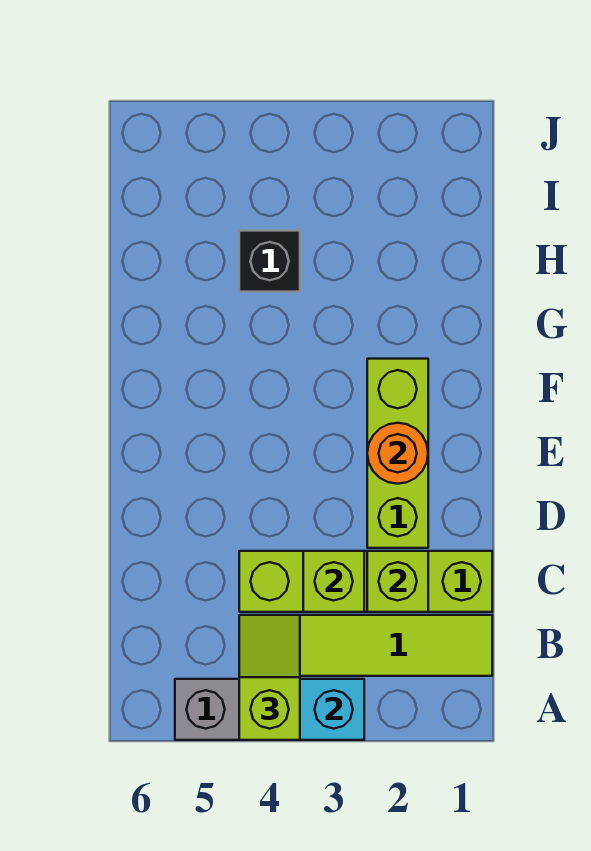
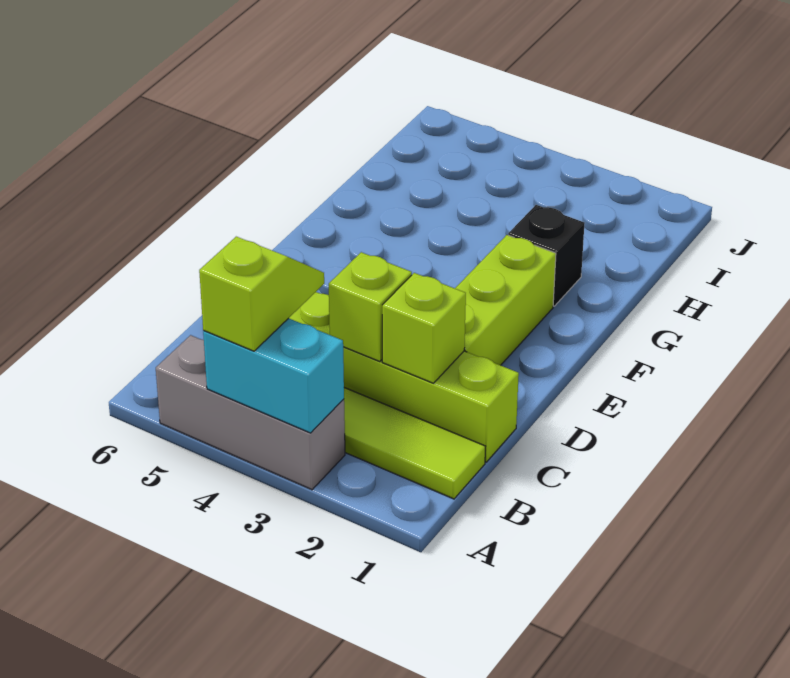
orange 1x1 round brick [367,423,428,484] -> none
black 1x1 brick [239,231,300,292] -> black 1x1 brick moved to [508,205,585,306]

